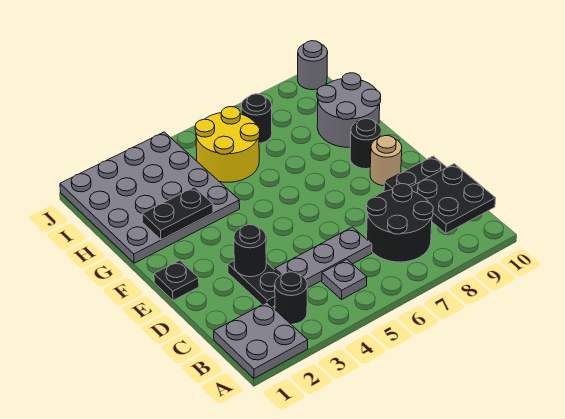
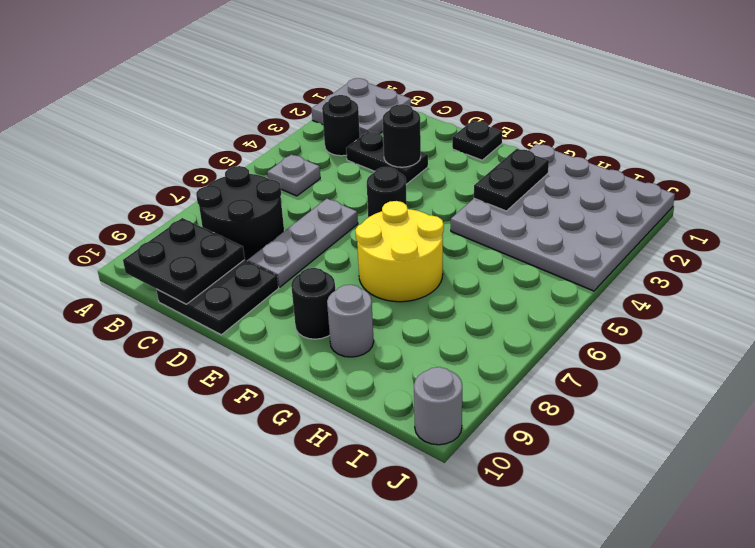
grey 1x3 plate [275,227,372,288] -> grey 1x3 plate moved to [248,199,358,287]
tan 1x1 round brick [370,136,402,186] -> none
grey 2x2 round brick [317,73,381,147] -> grey 1x1 round brick [327,285,374,357]
yellow 2x2 round brick [195,107,260,182] -> yellow 2x2 round brick moved to [355,201,444,302]
black 1x1 round brick [241,94,272,143] -> black 1x1 round brick moved to [367,167,407,217]

